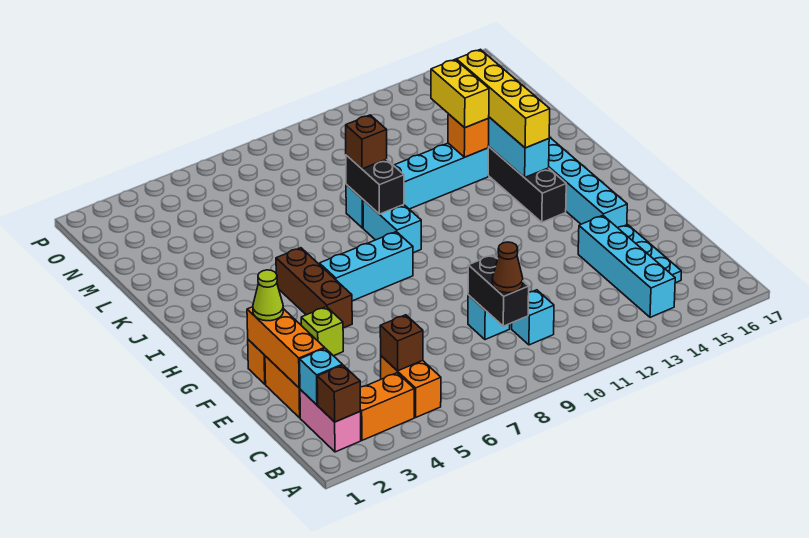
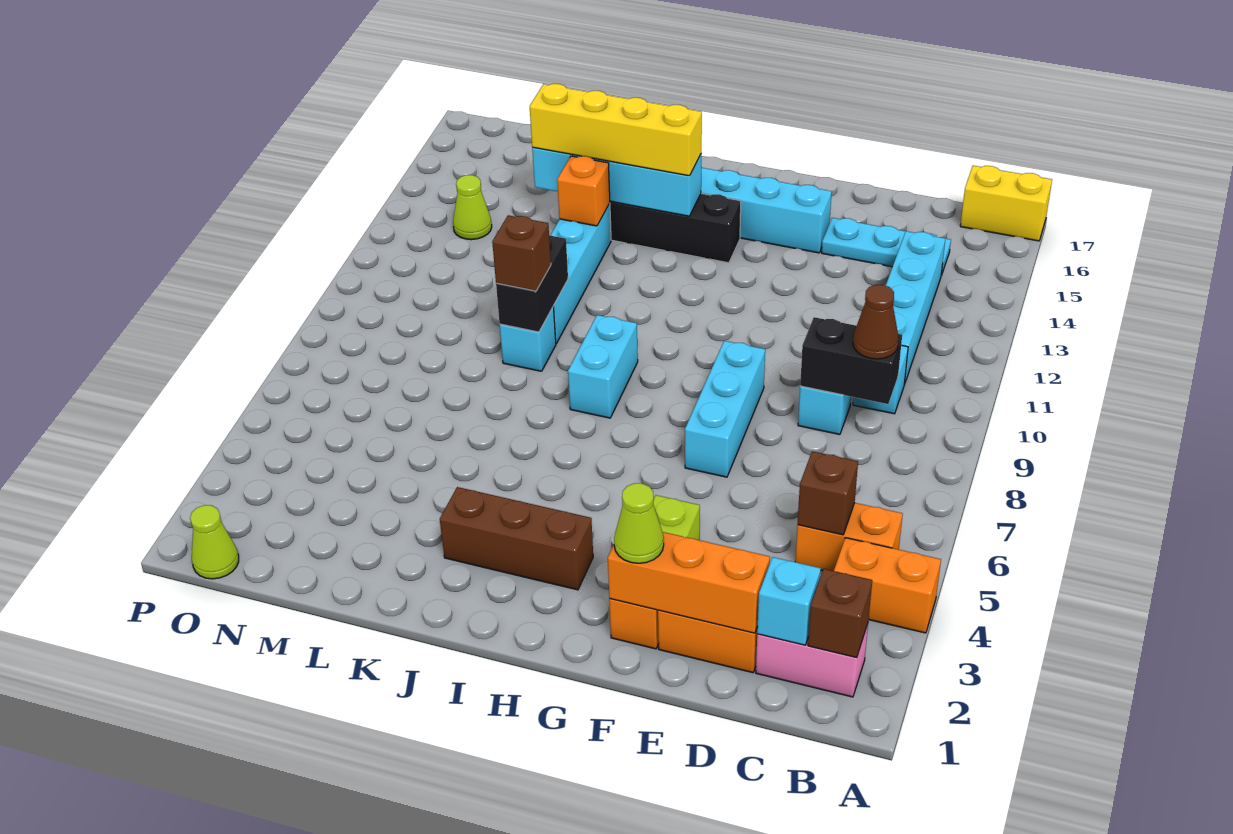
orange 1x2 brick [360,373,414,440] -> orange 1x2 brick turned to [834,538,941,633]
cyan 1x4 brick [578,215,675,317] -> cyan 1x4 brick turned to [886,231,945,384]
brown 1x3 brick [276,248,352,328] -> brown 1x3 brick moved to [440,487,593,590]
cyan 1x3 brick [319,232,413,301] -> cyan 1x3 brick moved to [685,341,765,477]
cyan 1x2 brick [363,200,421,253] -> cyan 1x2 brick turned to [568,315,638,418]
black 1x2 brick [346,155,404,214] -> black 1x2 brick turned to [496,235,568,332]
yellow 1x2 brick [431,60,489,128] -> yellow 1x2 brick moved to [960,166,1052,241]
none -> lime 1x1 cone [453,175,492,240]
none -> lime 1x1 cone [190,505,239,579]

